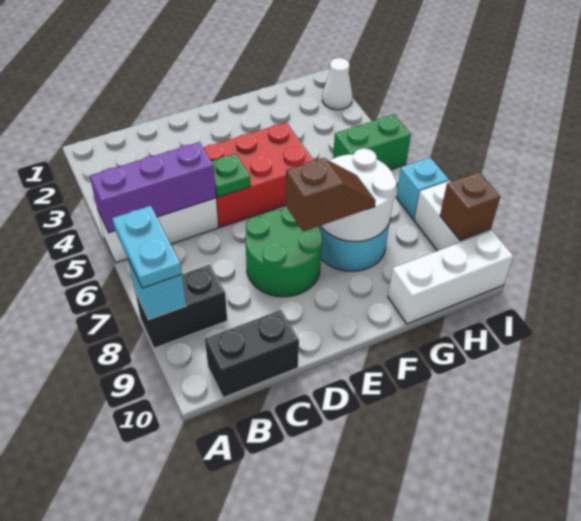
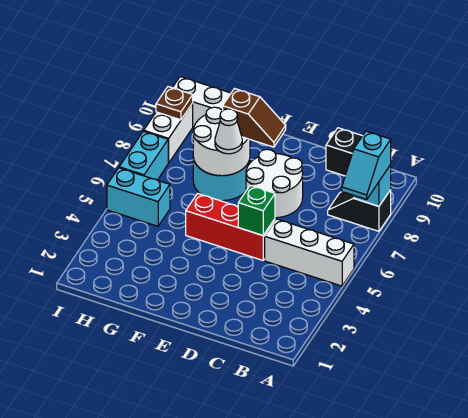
purple 1x3 brick [90,142,216,233] -> none
cyan 1x2 plate [112,206,182,288] -> cyan 1x2 slope [342,131,391,199]
black 1x2 brick [135,265,227,348] -> black 1x2 slope [328,190,391,231]
red 2x3 brick [204,122,314,227] -> red 1x3 brick [186,193,275,260]
green 1x1 plate [211,154,251,197] -> green 1x1 brick [238,185,275,235]
green 2x2 round brick [245,207,322,297] -> white 2x2 round brick [246,149,303,218]
brown 1x2 slope [286,158,376,232] -> brown 1x2 slope turned to [223,89,286,147]
green 1x2 brick [333,115,411,170] -> cyan 1x2 brick [107,168,170,226]
white 1x1 cone [322,58,352,110] -> white 1x1 cone moved to [215,109,242,154]
cyan 1x1 brick [396,157,449,220] -> cyan 1x2 brick [119,131,168,180]
brown 1x1 brick [440,172,500,240] -> brown 1x1 plate [156,87,193,120]

